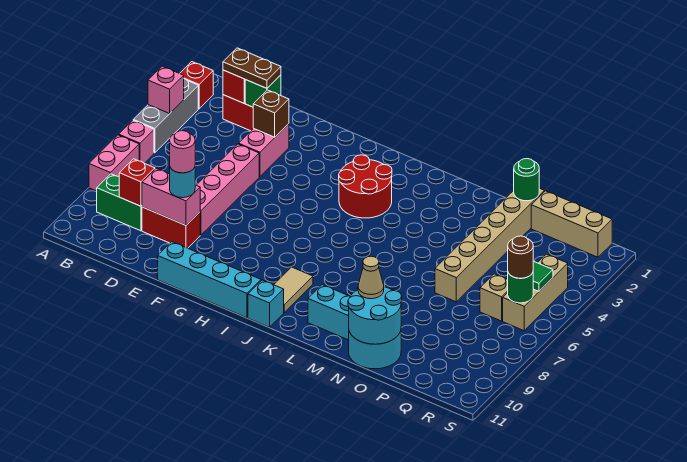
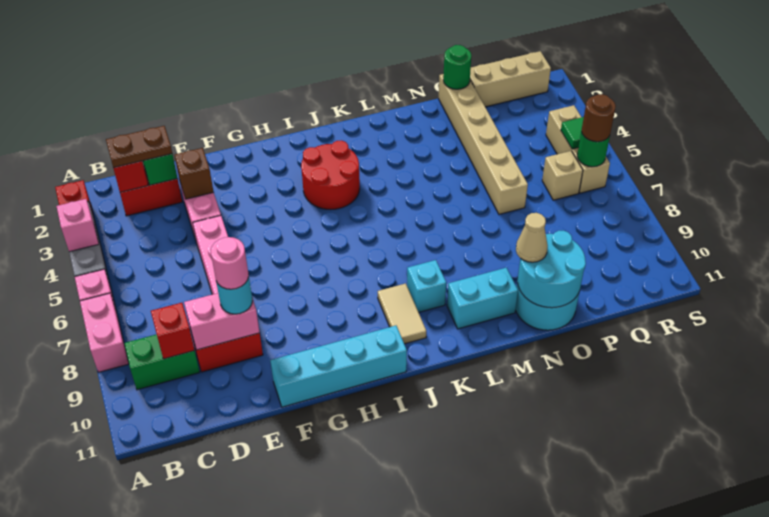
cyan 1x1 brick [248,280,284,327] -> cyan 1x1 brick moved to [407,260,446,312]

